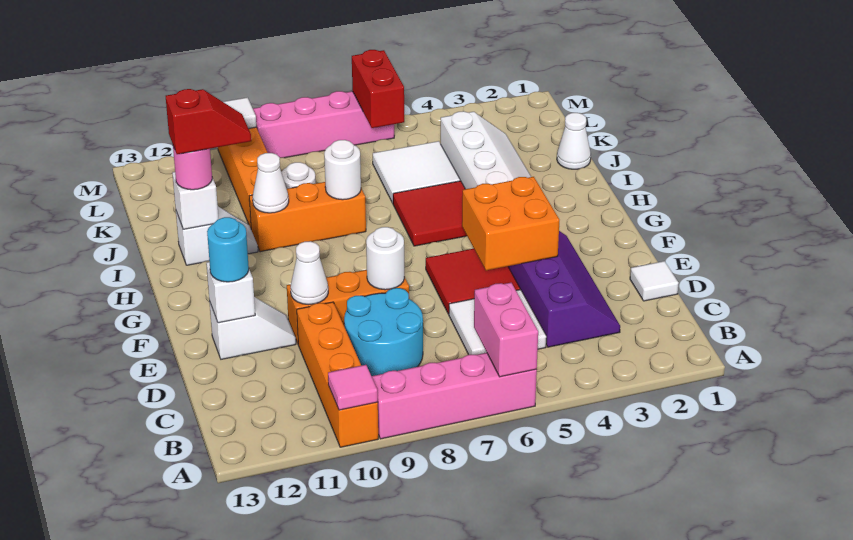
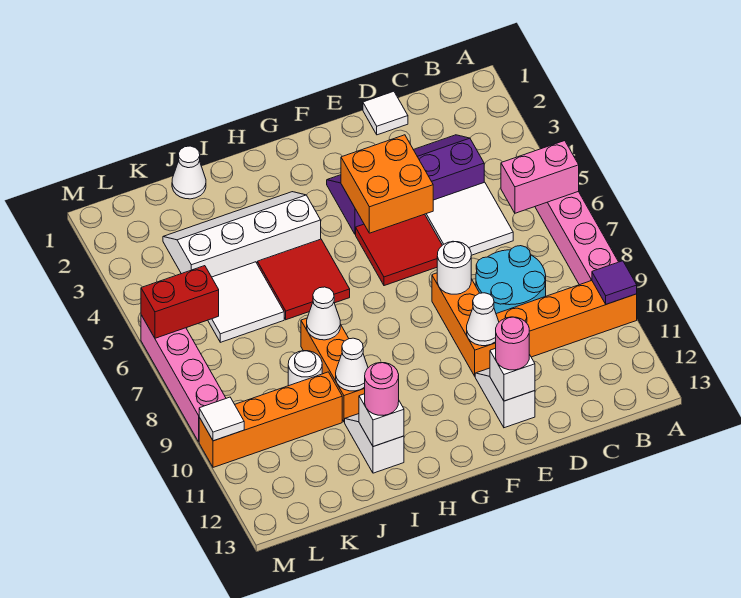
pink 1x1 tile [328,365,378,410] -> purple 1x1 tile [592,261,637,304]
cyan 1x1 round brick [207,217,249,282] -> pink 1x1 round brick [496,317,529,370]
white 1x1 round brick [324,140,361,200] -> white 1x1 cone [307,287,340,340]
red 1x2 slope [166,89,251,154] -> none

